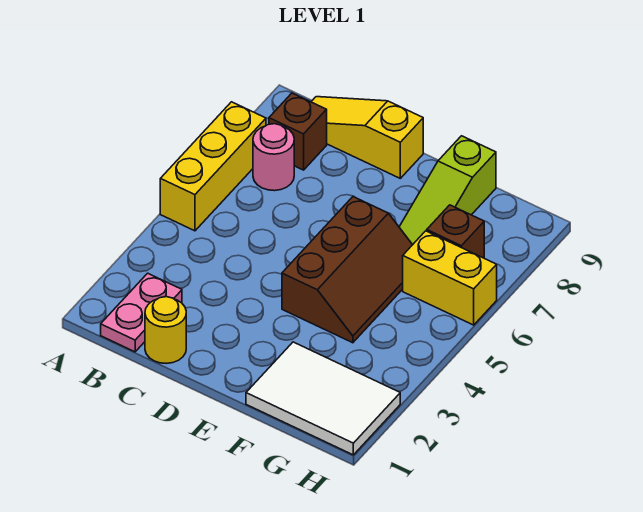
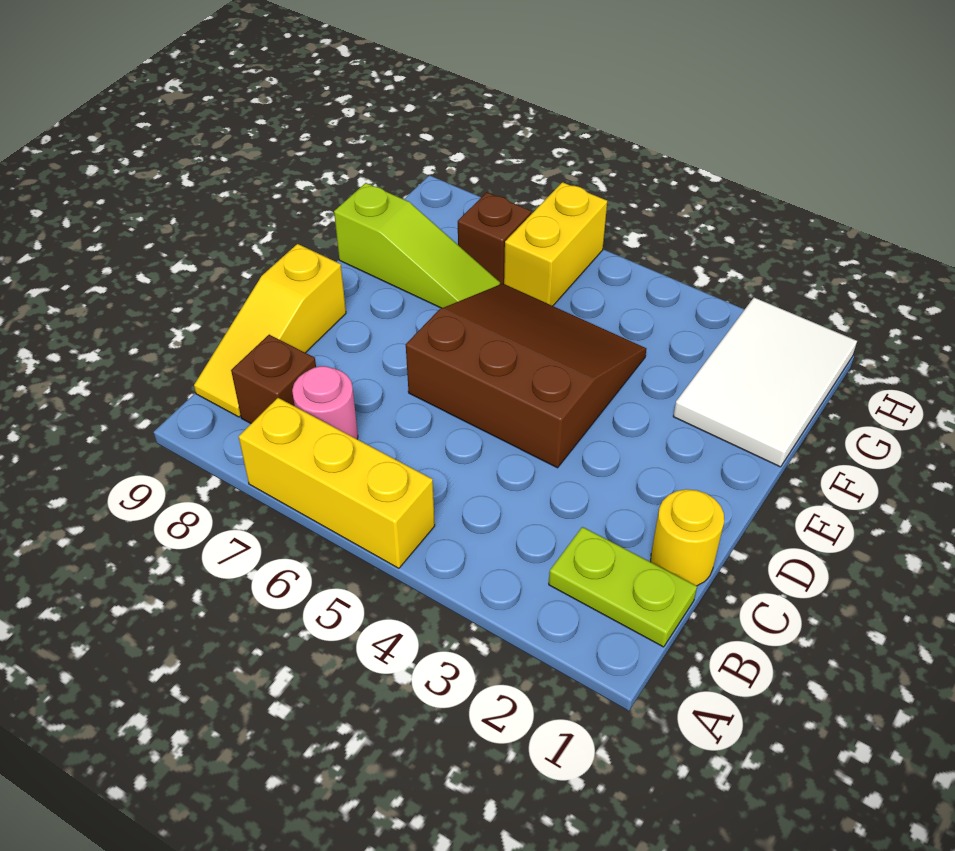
pink 1x2 plate [101,273,182,352] -> lime 1x2 plate [549,527,697,647]
brown 2x3 slope [282,197,412,343] -> brown 3x3 slope [406,284,646,468]

